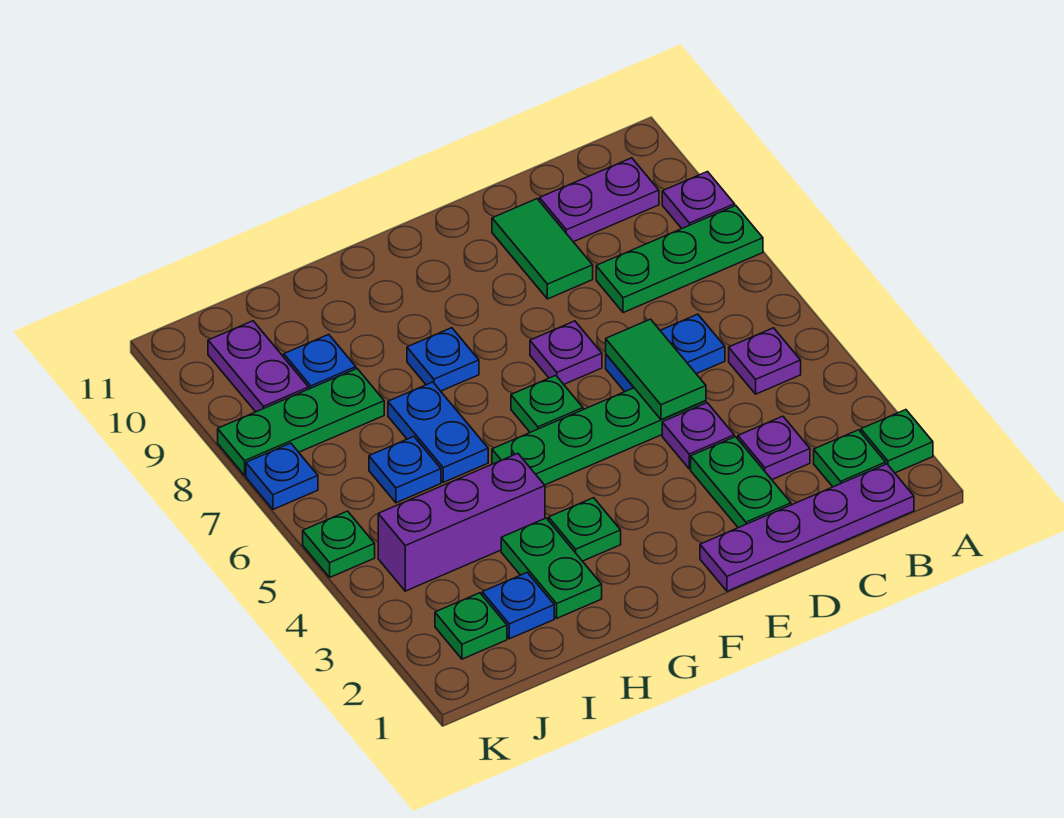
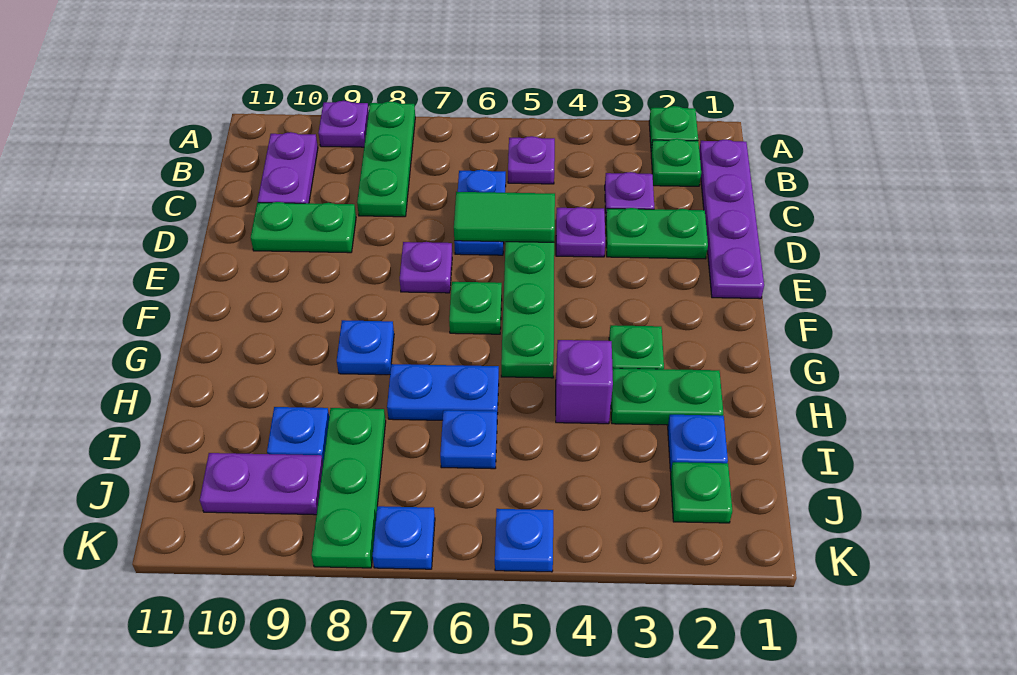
green 1x2 tile [492,199,593,299] -> green 1x2 plate [251,202,356,253]
purple 1x3 brick [378,453,545,591] -> purple 1x1 brick [556,340,613,424]
green 1x1 plate [303,511,375,577] -> blue 1x1 plate [495,509,553,572]

